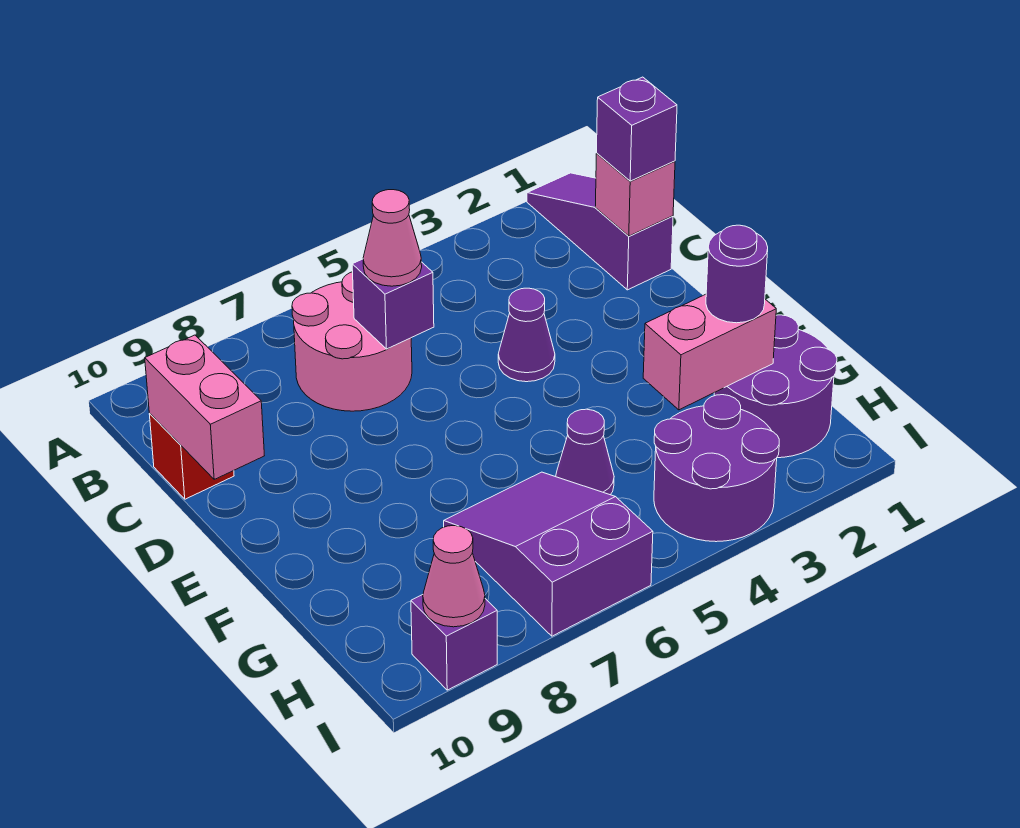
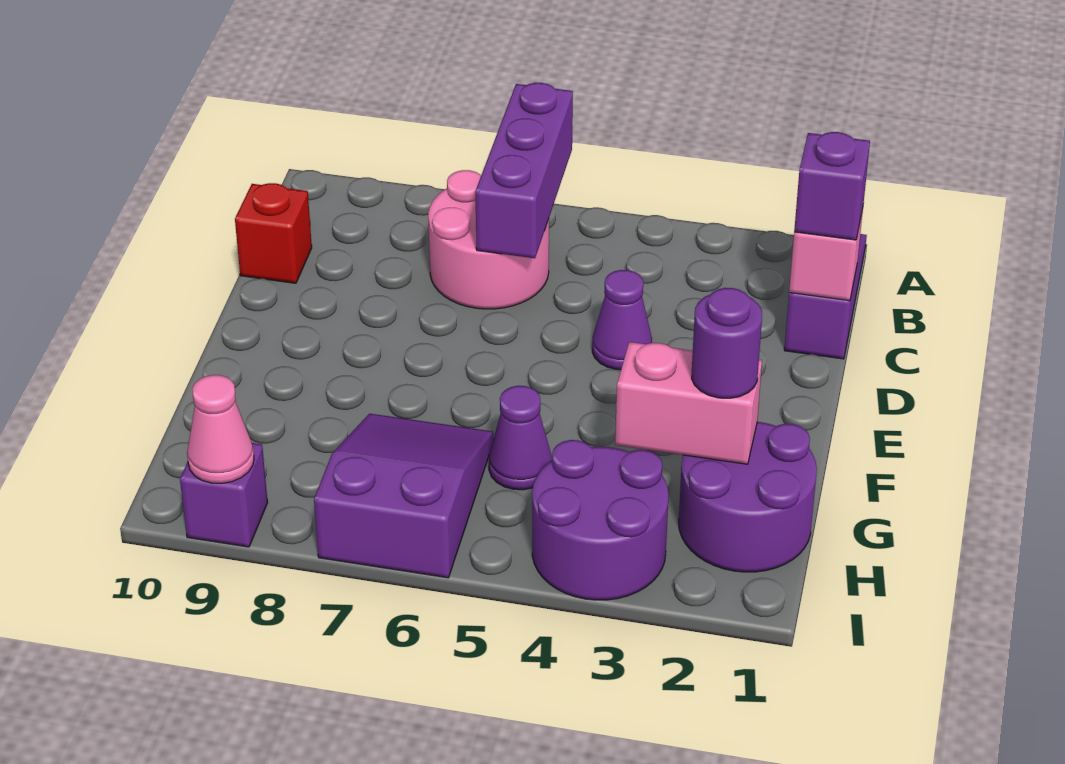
purple 1x1 brick [352,259,434,349] -> purple 1x3 brick [475,83,573,258]
pink 1x1 cone [363,190,422,286] -> none
pink 1x2 brick [145,335,264,479] -> none

